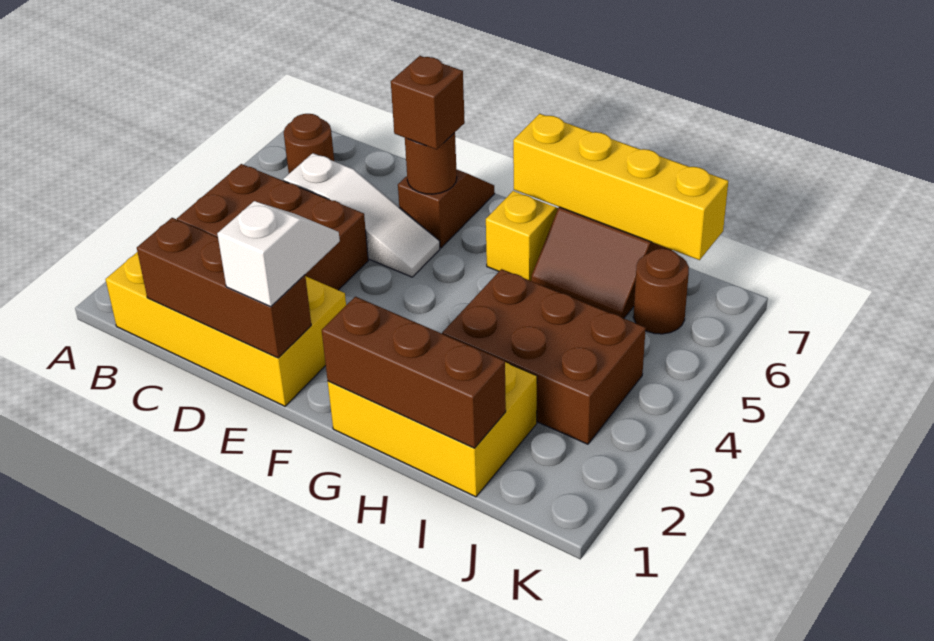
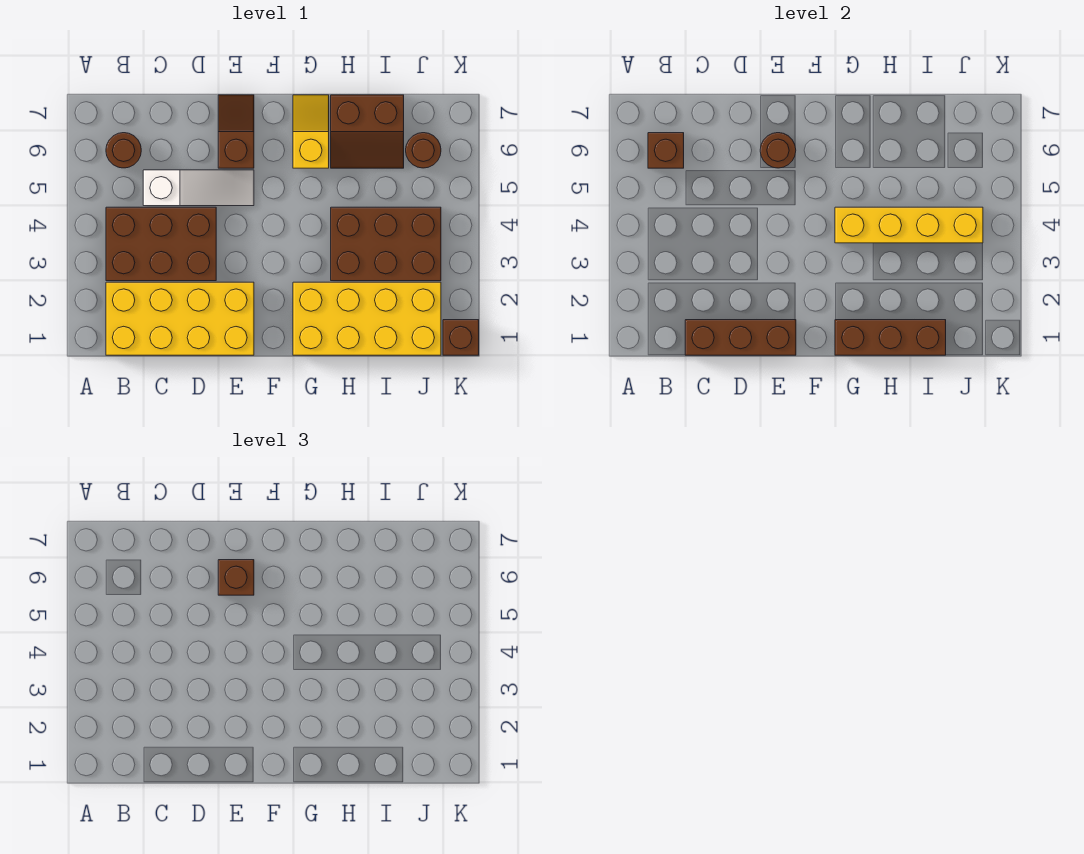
none -> brown 1x1 brick [648,133,684,168]
white 1x2 slope [217,201,340,307] -> none
yellow 2x3 brick [328,362,537,497] -> yellow 2x4 brick [293,282,441,355]
yellow 1x4 brick [513,114,728,260] -> yellow 1x4 brick moved to [835,207,983,243]
none -> brown 1x1 brick [443,320,479,355]

